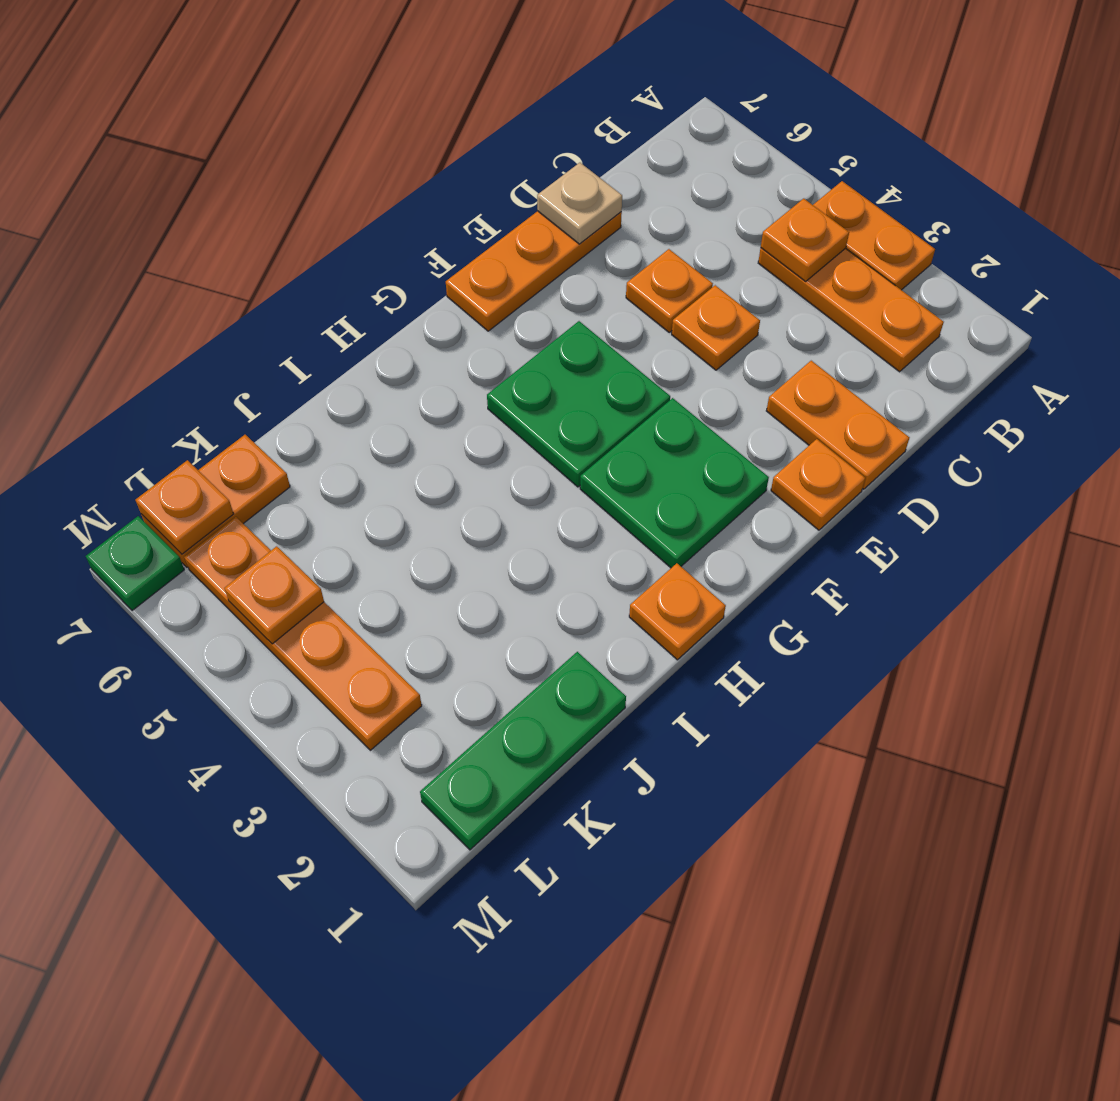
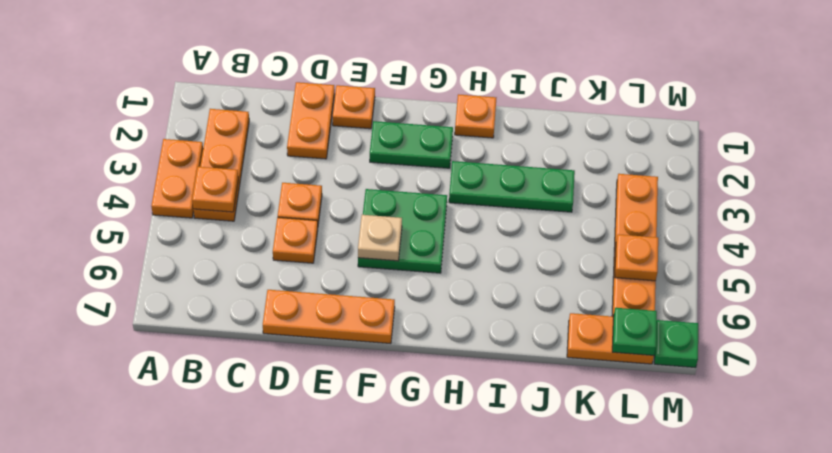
tan 1x1 plate [537,163,622,244] -> tan 1x1 plate moved to [358,215,402,261]
green 2x2 plate [580,398,769,568] -> green 1x2 plate [370,121,453,168]
green 1x3 plate [420,652,626,850] -> green 1x3 plate moved to [449,161,575,212]
orange 1x1 plate [136,460,233,554] -> green 1x1 plate [612,308,657,355]

